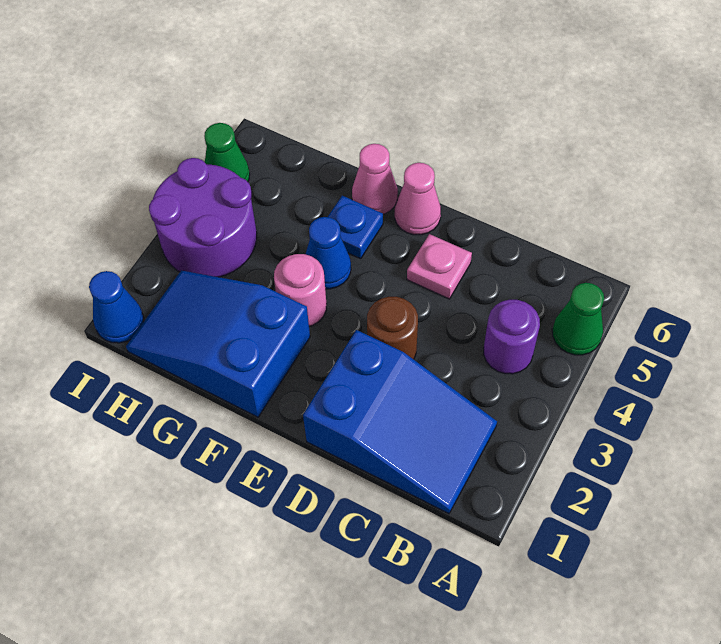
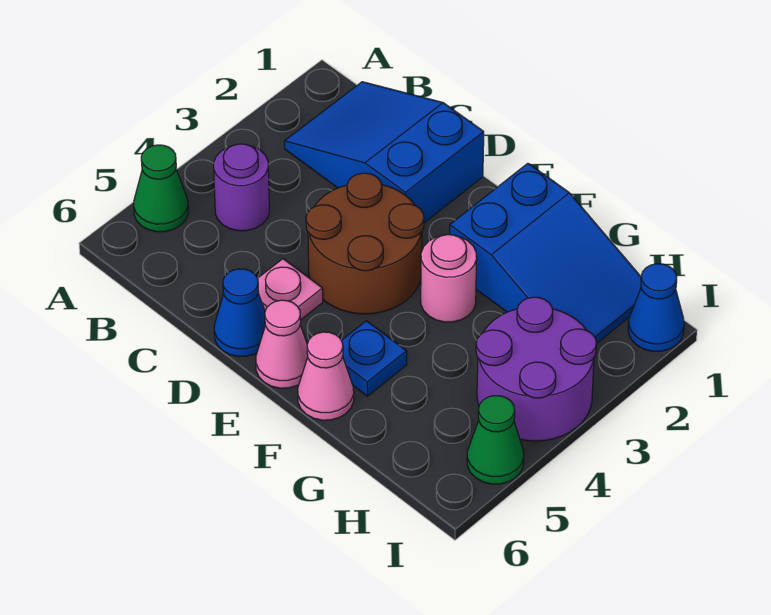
brown 1x1 round brick [367,297,418,359] -> brown 2x2 round brick [306,173,424,314]
blue 1x1 cone [306,217,351,289] -> blue 1x1 cone moved to [214,269,265,357]

